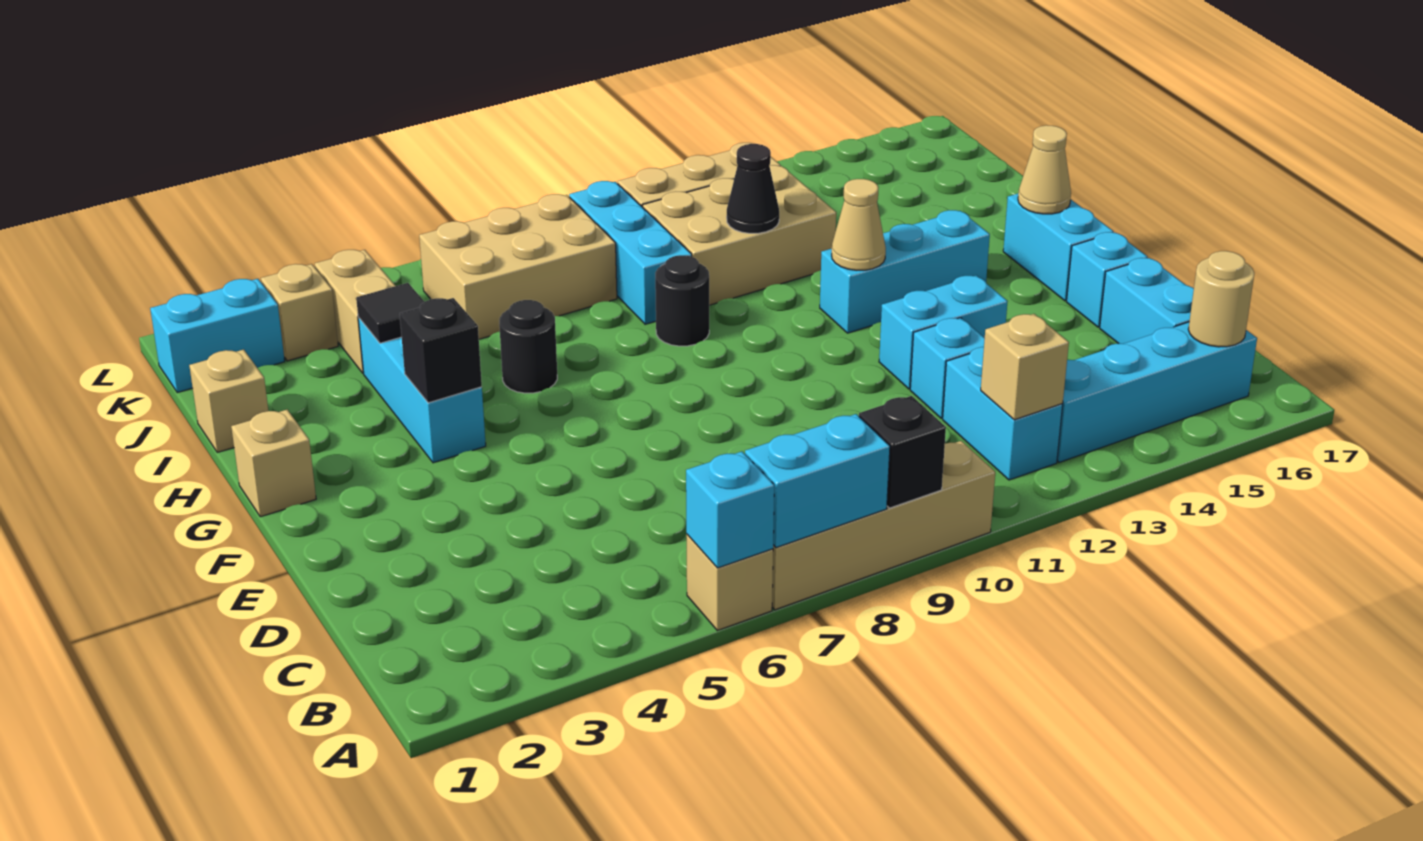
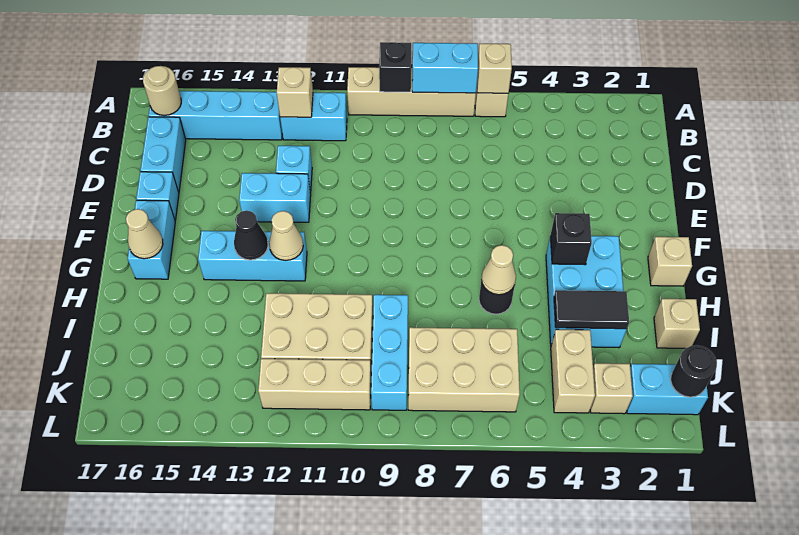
cyan 1x1 brick [686,452,774,568] -> tan 1x1 brick [477,44,512,93]
cyan 1x2 brick [943,347,1063,480] -> cyan 1x2 brick turned to [280,92,347,141]
cyan 1x3 brick [358,317,486,463] -> cyan 2x3 brick [546,236,627,348]
none -> tan 1x1 cone [481,245,516,295]
black 1x1 round brick [655,255,709,346] -> black 1x1 round brick moved to [671,345,717,397]
black 1x1 tile [356,283,424,343] -> black 1x2 tile [554,290,629,329]
black 1x1 cone [727,144,779,233] -> black 1x1 cone moved to [234,211,268,260]

